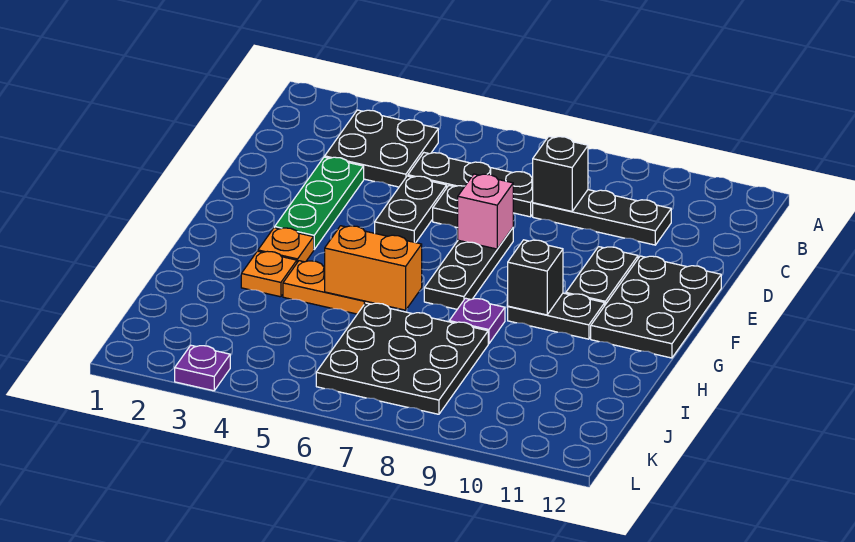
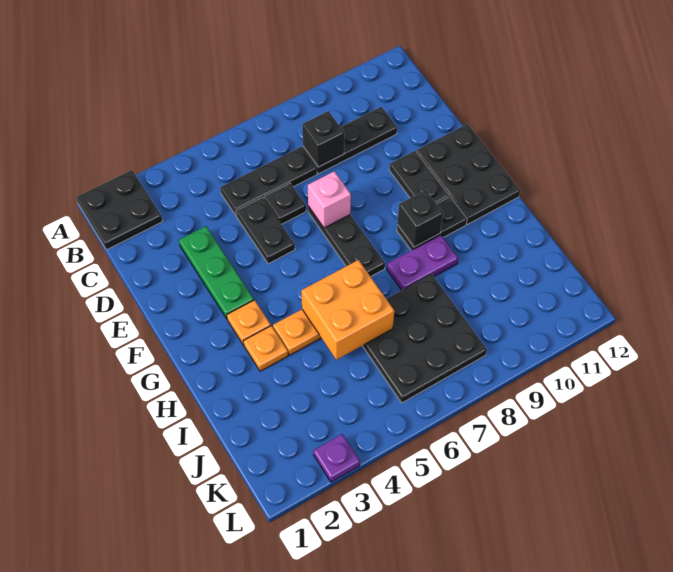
black 2x2 plate [325,110,438,187] -> black 2x2 plate moved to [76,170,163,250]
orange 1x2 brick [325,226,422,310] -> orange 2x2 brick [301,260,394,360]
purple 1x1 plate [449,298,505,344] -> purple 1x2 plate [387,235,458,290]

